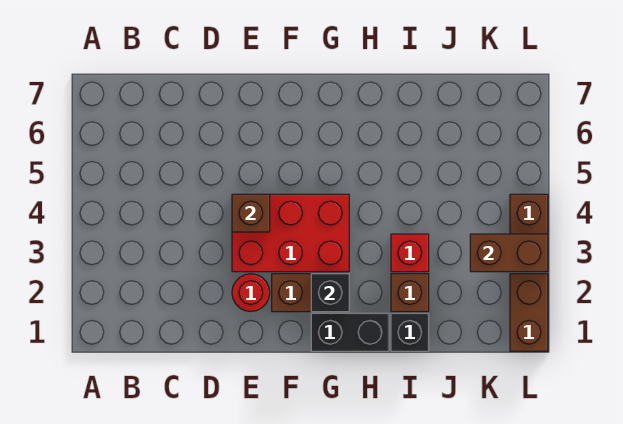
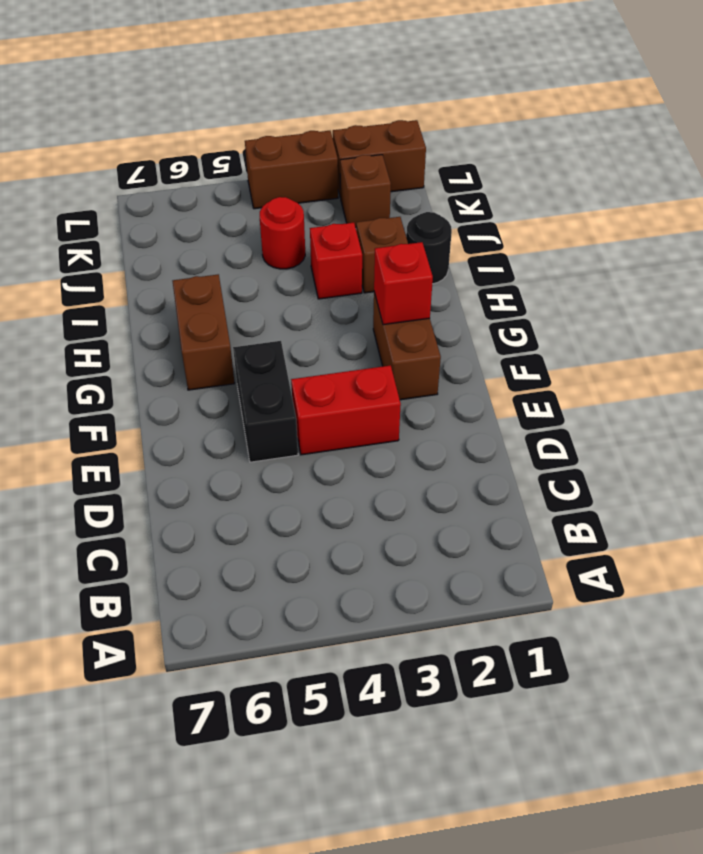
red 1x1 round brick [232,274,270,311] -> red 1x1 round brick moved to [260,197,305,269]
red 2x3 brick [232,194,349,272] -> red 1x2 brick [291,365,401,455]
brown 1x1 brick [232,194,270,232] -> brown 1x1 brick moved to [340,155,391,227]
black 1x2 brick [311,313,389,351] -> black 1x2 brick moved to [233,341,298,462]
black 1x1 brick [311,274,349,312] -> red 1x1 brick [374,242,433,325]
black 1x1 brick [391,313,429,351] -> black 1x1 round brick [406,212,452,284]
brown 1x2 brick [470,234,548,272] -> brown 1x2 brick moved to [173,274,235,390]

